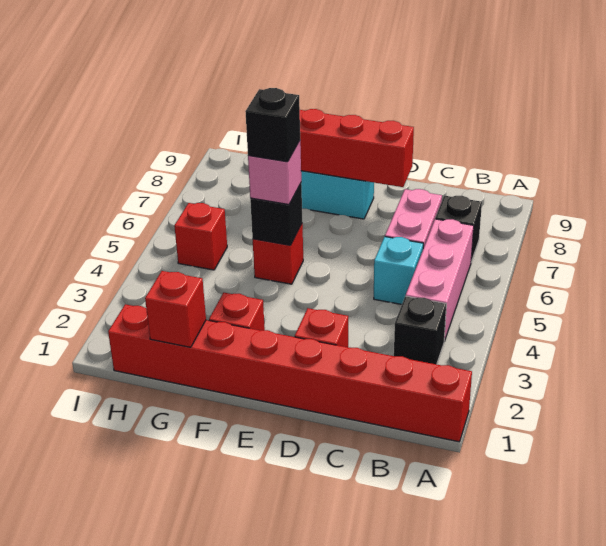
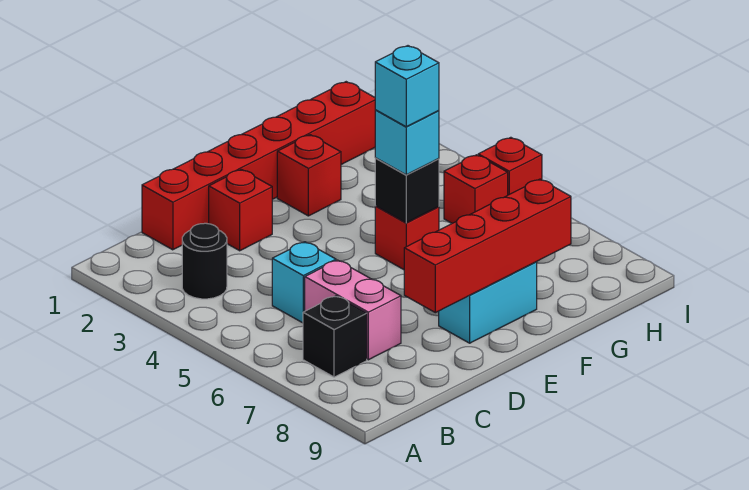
red 1x8 brick [108,304,472,442] -> red 1x6 brick [142,82,375,250]
black 1x1 brick [394,296,446,364] -> black 1x1 round brick [182,223,227,299]
pink 1x3 brick [406,219,474,341] -> none
pink 1x1 brick [248,141,301,205] -> cyan 1x1 brick [375,110,439,175]
black 1x1 brick [245,88,300,162] -> cyan 1x1 brick [375,46,439,127]
red 1x1 brick [145,271,206,347] -> red 1x1 brick moved to [478,137,542,195]

